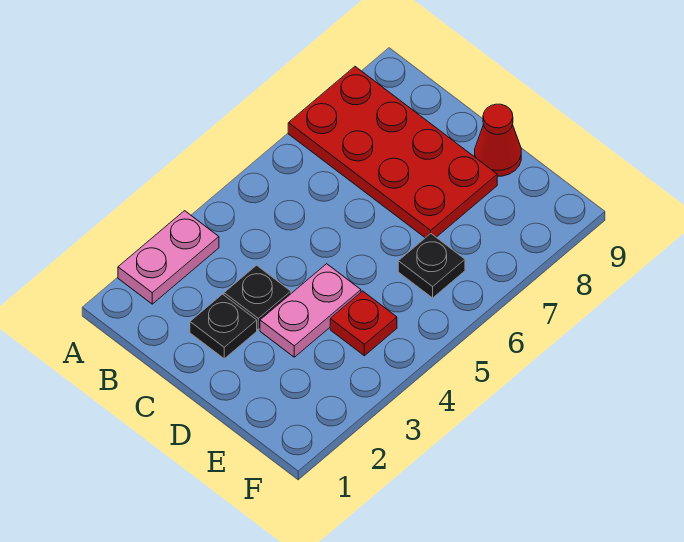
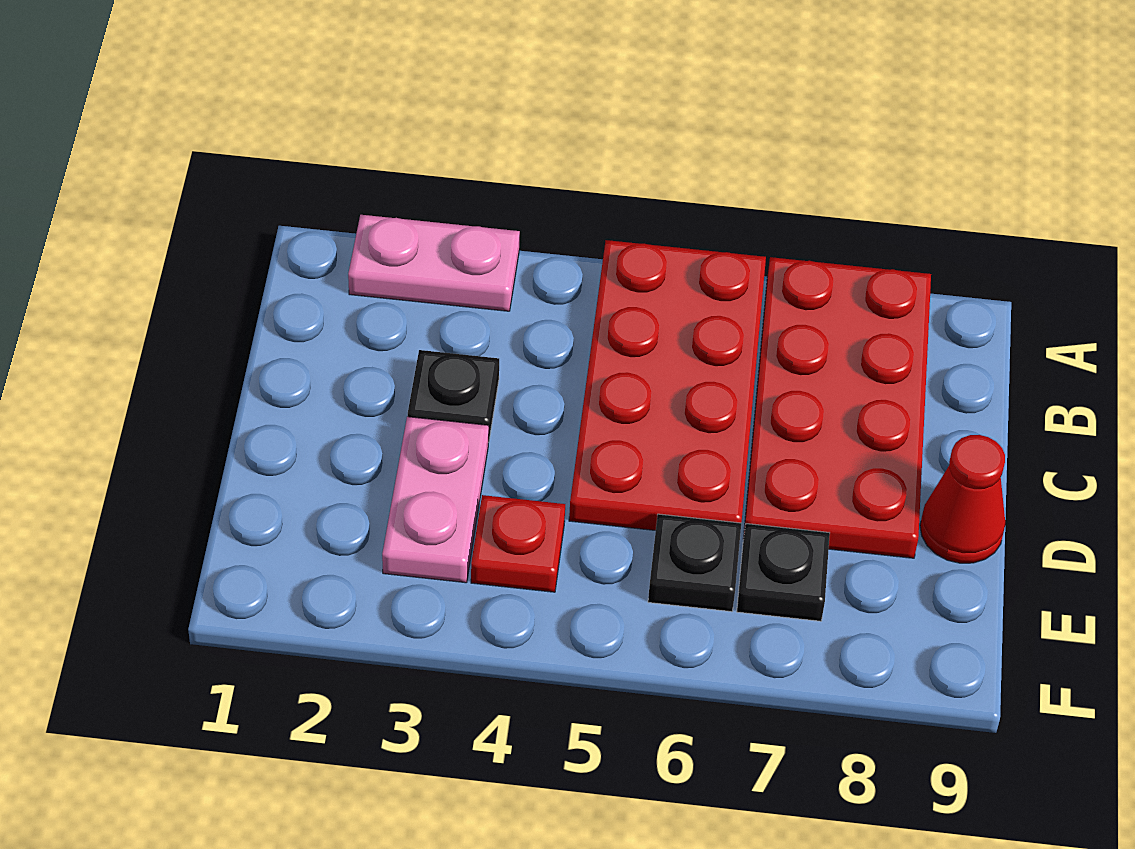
none -> red 2x4 plate [569,240,766,531]
black 1x1 plate [190,294,257,359] -> black 1x1 plate moved to [737,524,830,621]
pink 1x2 plate [260,264,361,357] -> pink 1x2 plate turned to [382,417,489,583]

